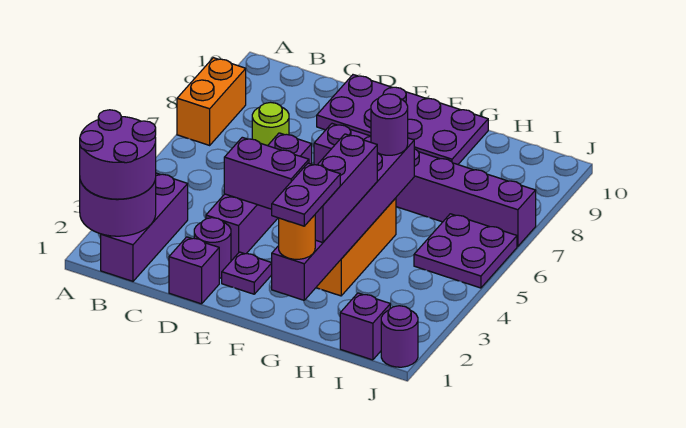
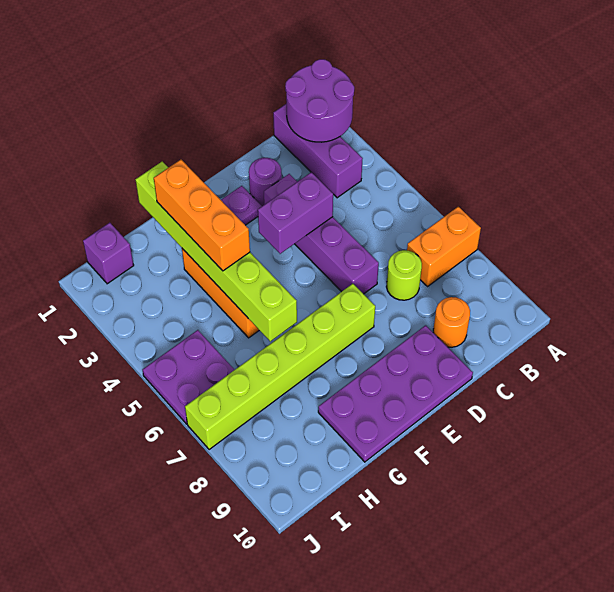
purple 2x2 round brick [80,110,156,199] -> none
orange 1x2 brick [177,58,246,145] -> orange 1x2 brick turned to [407,207,481,286]
purple 1x1 brick [169,237,219,304] -> none
purple 1x6 brick [314,124,536,246] -> lime 1x6 brick [185,284,375,450]
purple 1x6 brick [272,138,414,300] -> lime 1x6 brick [135,162,297,341]
orange 1x1 round brick [279,215,315,259] -> orange 1x1 round brick moved to [433,297,470,347]
purple 1x2 plate [272,163,340,226] -> none
purple 1x3 brick [315,134,377,243] -> orange 1x3 brick [154,160,250,271]
purple 1x1 round brick [371,94,408,155] -> none
purple 1x1 round brick [381,306,418,367] -> none

